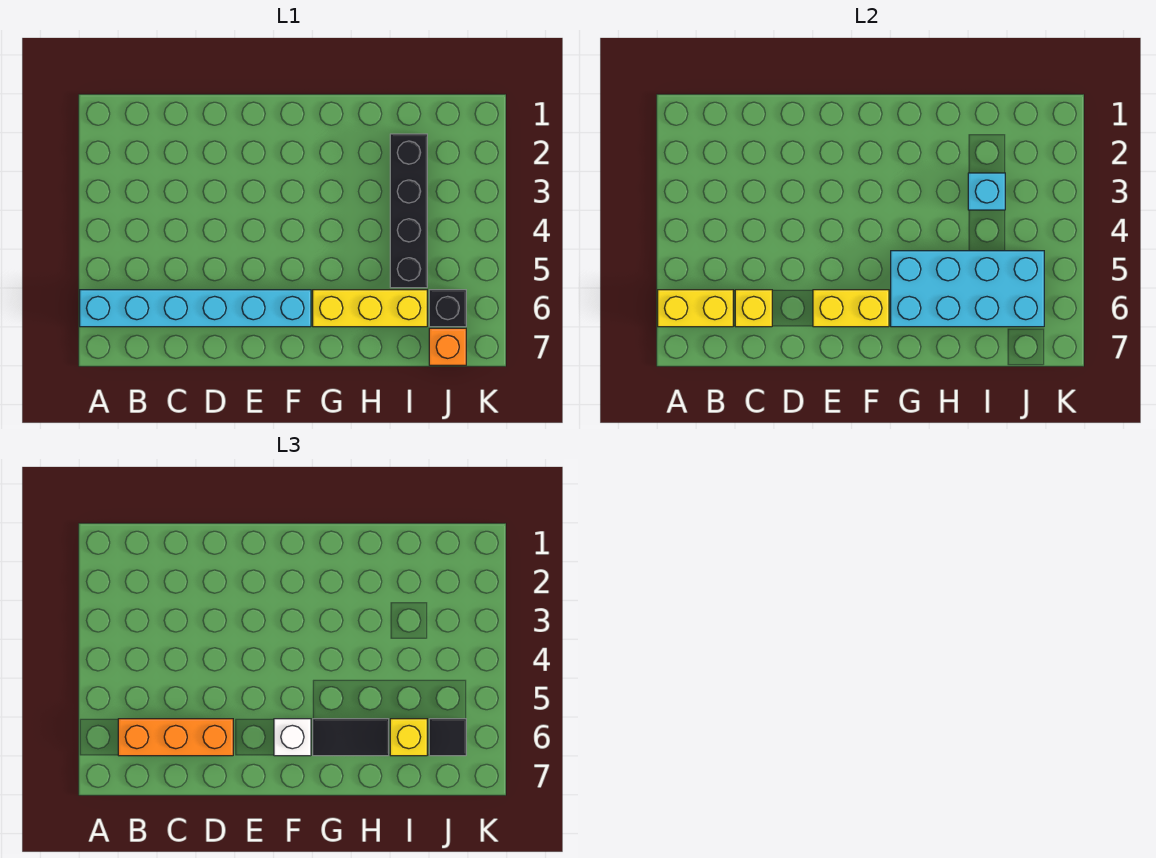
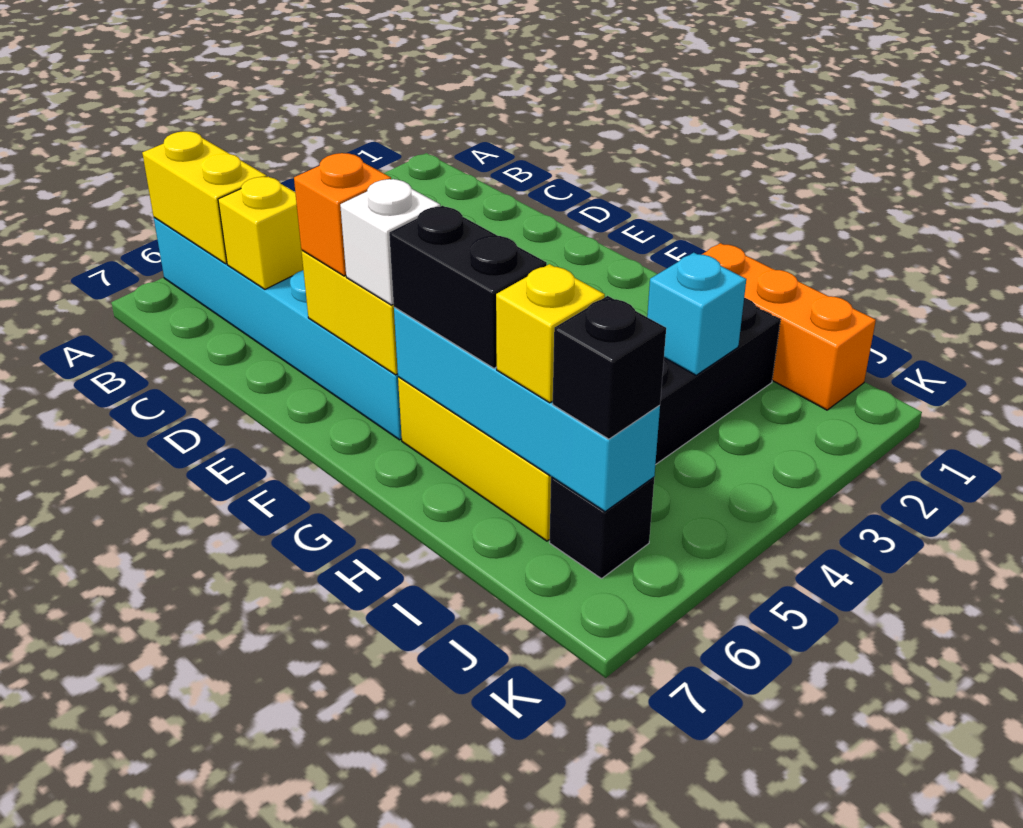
orange 1x3 brick [118,719,233,756] -> orange 1x3 brick moved to [702,243,876,410]
cyan 2x4 brick [891,251,1044,327] -> cyan 1x4 brick [394,307,660,512]
black 1x2 tile [313,719,389,756] -> black 1x2 brick [389,206,547,368]
black 1x1 tile [429,719,466,756] -> black 1x1 brick [553,296,666,439]
orange 1x1 brick [429,328,466,365] -> orange 1x1 brick moved to [294,153,391,276]

